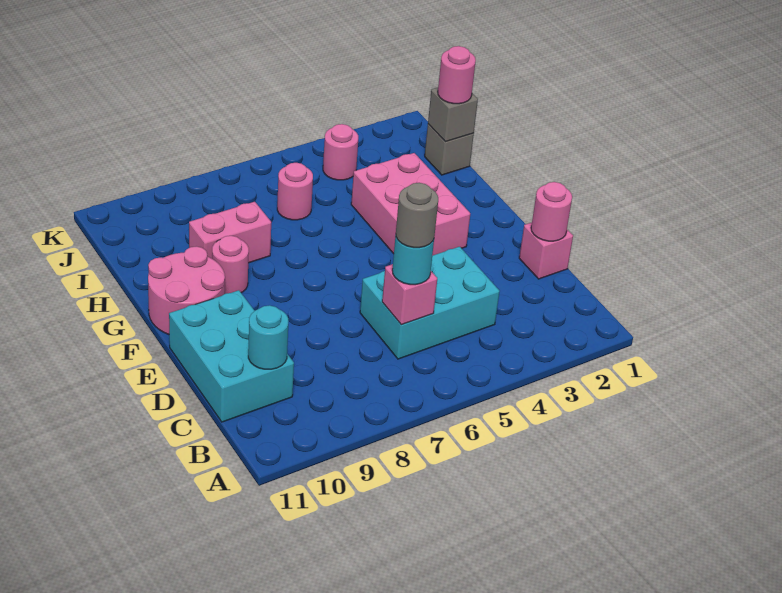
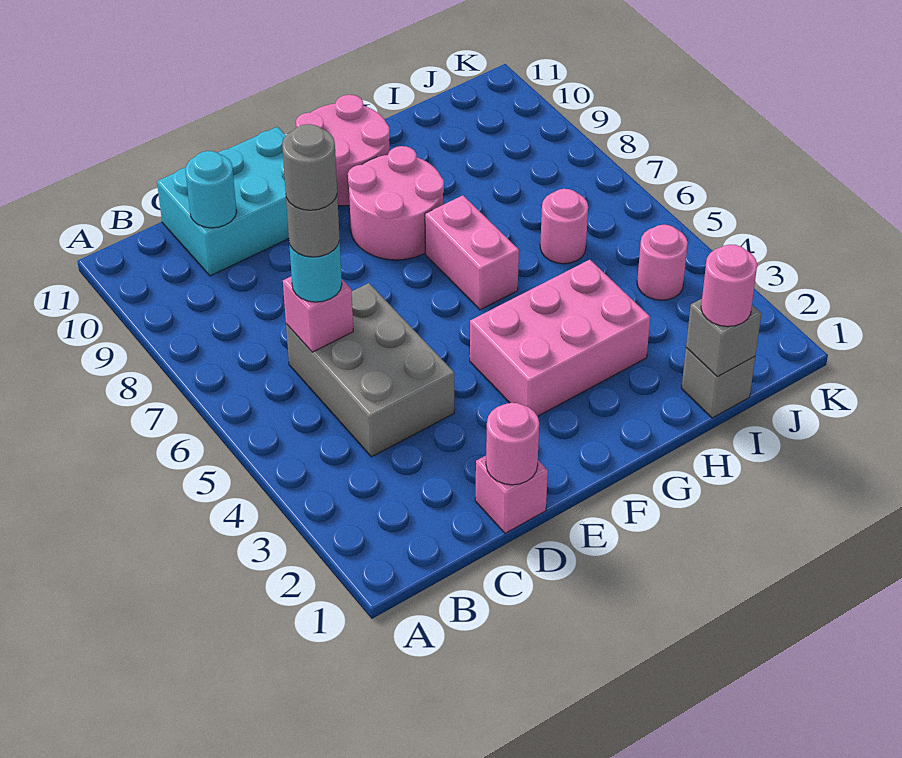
cyan 2x3 brick [360,247,500,359] -> grey 2x3 brick [286,283,454,457]
none -> grey 1x1 round brick [282,124,337,210]
pink 1x1 round brick [212,236,249,294] -> pink 2x2 round brick [348,146,444,260]
pink 1x2 brick [189,202,271,263] -> pink 1x2 brick moved to [425,195,519,310]

